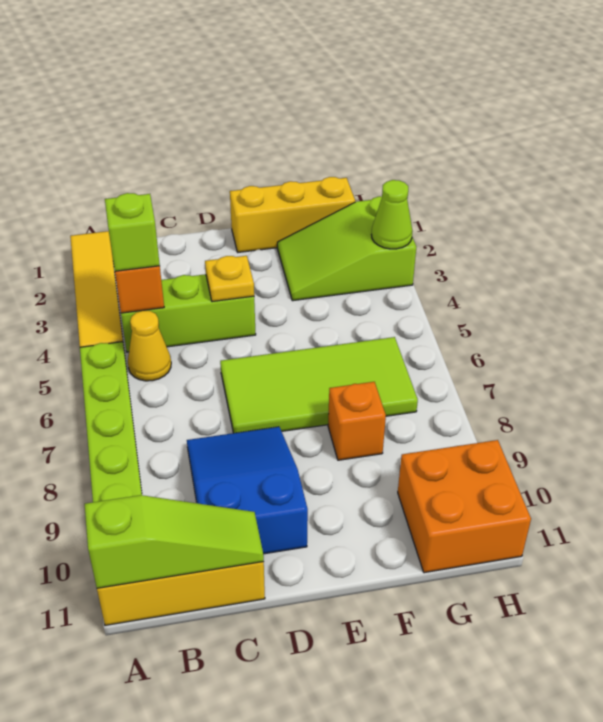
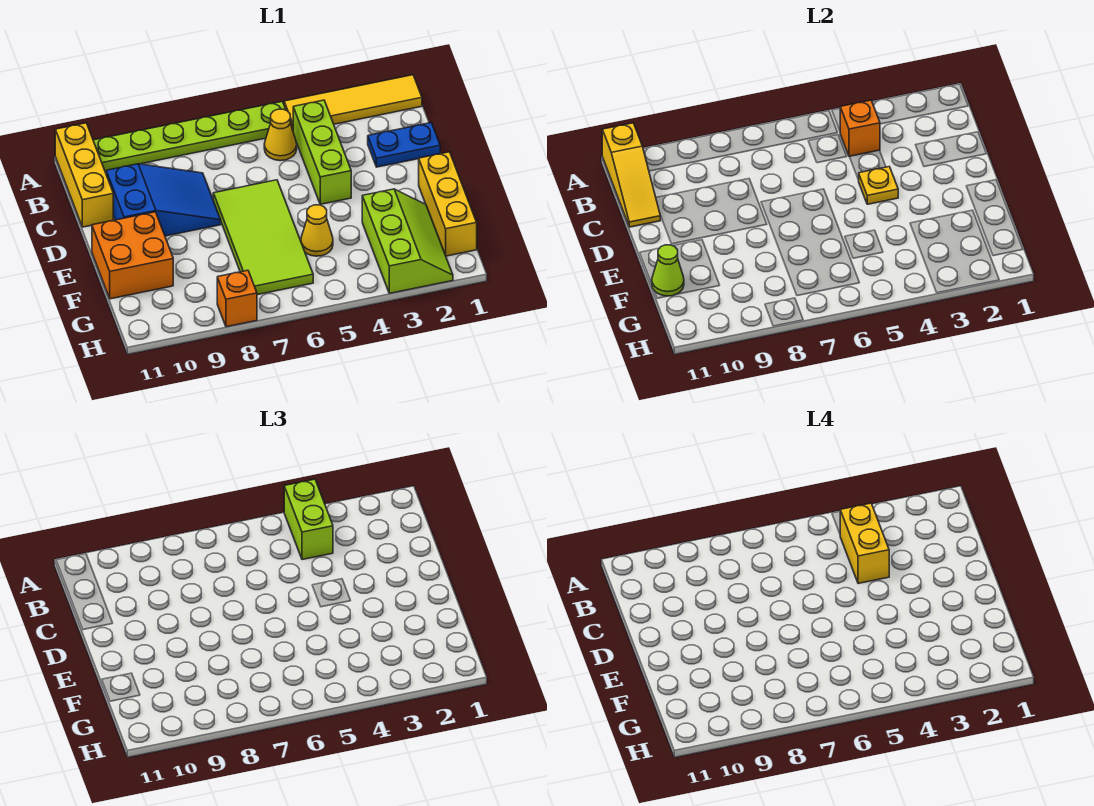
lime 1x3 slope [85,495,264,588] -> yellow 1x3 slope [602,123,660,227]
lime 1x1 brick [105,193,160,271] -> lime 1x2 brick [284,479,333,560]
none -> yellow 1x2 brick [840,503,889,584]
none -> blue 1x2 plate [368,123,440,167]
lime 2x3 slope [277,196,416,301] -> lime 2x3 slope turned to [362,189,453,293]
none -> yellow 1x1 cone [301,205,333,256]
orange 1x1 brick [328,382,386,460] -> orange 1x1 brick moved to [217,270,257,327]
orange 2x2 brick [398,440,531,573] -> orange 2x2 brick moved to [92,212,173,299]
lime 1x1 cone [372,180,412,249] -> lime 1x1 cone moved to [651,245,684,296]

